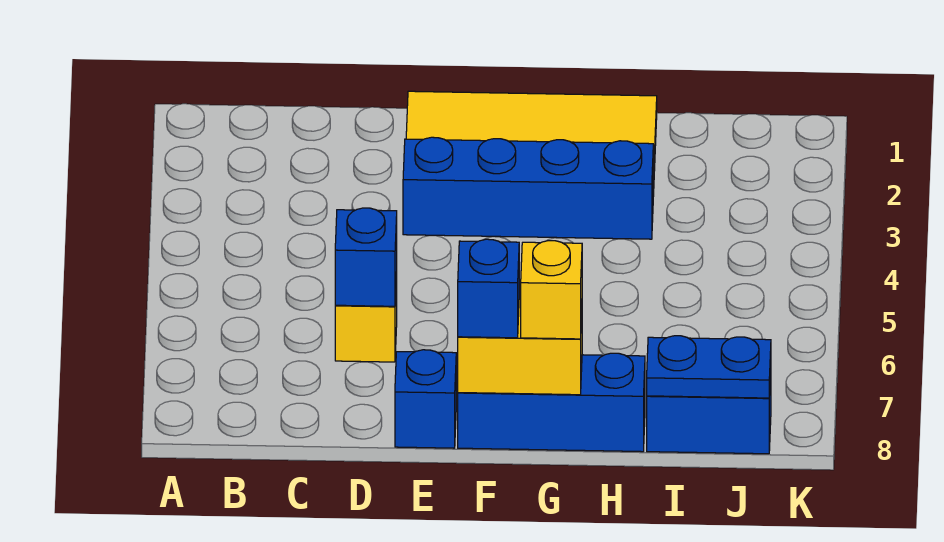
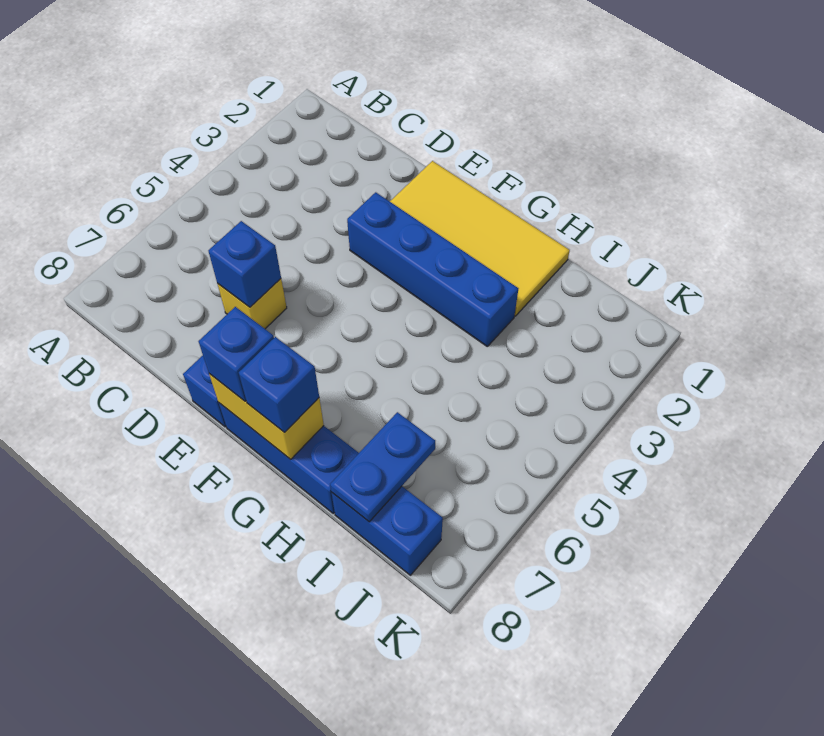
yellow 1x1 brick [521,241,582,339] -> blue 1x1 brick [239,337,319,433]
blue 1x2 plate [647,336,771,398] -> blue 1x2 plate turned to [330,412,435,522]

